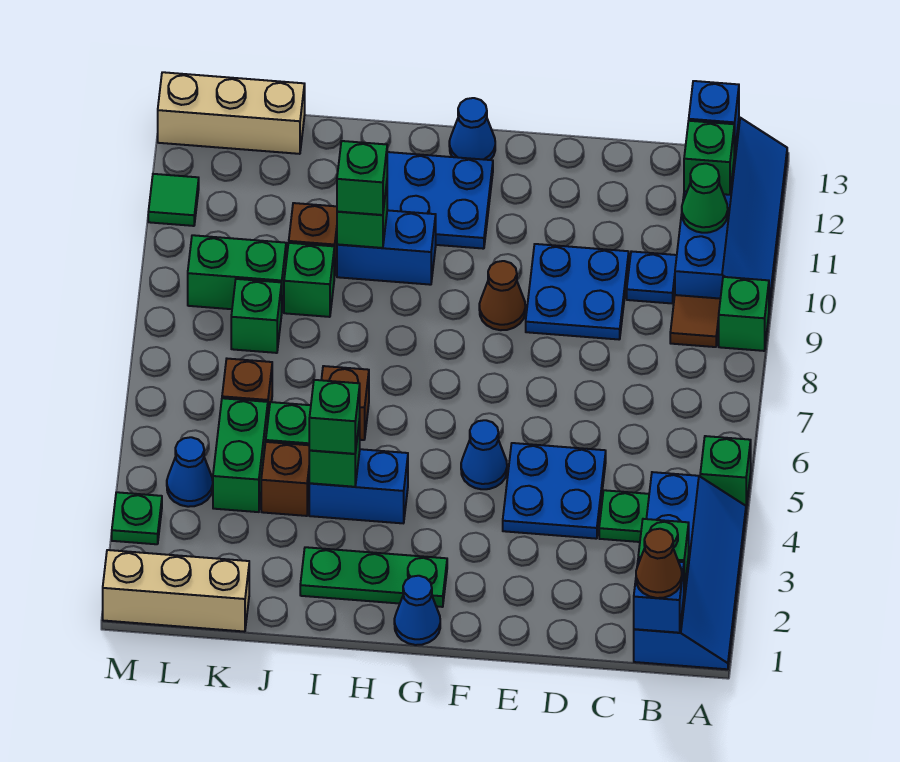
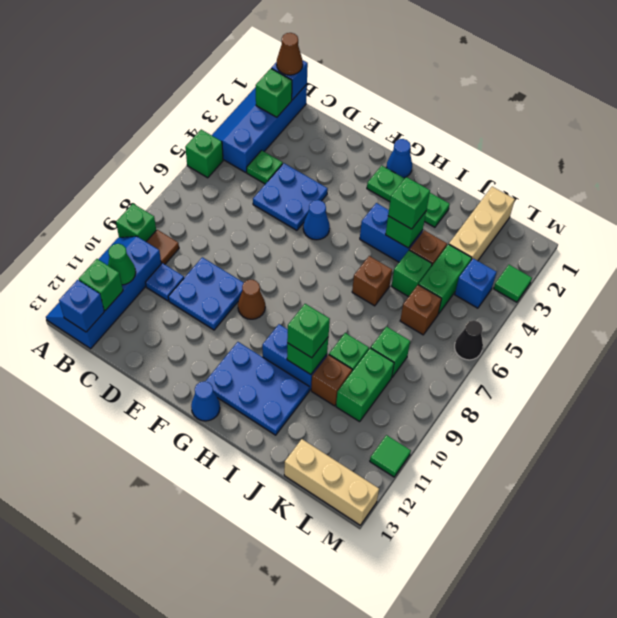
tan 1x3 brick [103,550,249,632] -> tan 1x3 brick turned to [449,187,515,261]
green 1x2 brick [188,235,286,309] -> green 1x2 brick turned to [336,348,394,422]
blue 1x1 cone [167,437,213,507] -> blue 1x1 brick [455,259,496,308]
green 1x1 plate [112,492,162,544] -> green 1x1 tile [494,265,532,302]
none -> black 1x1 cone [455,320,483,360]

